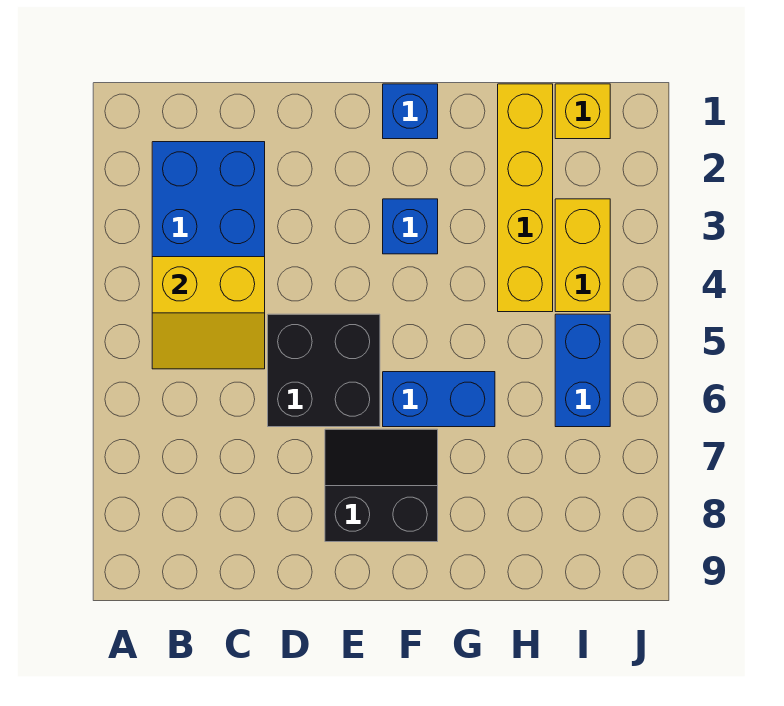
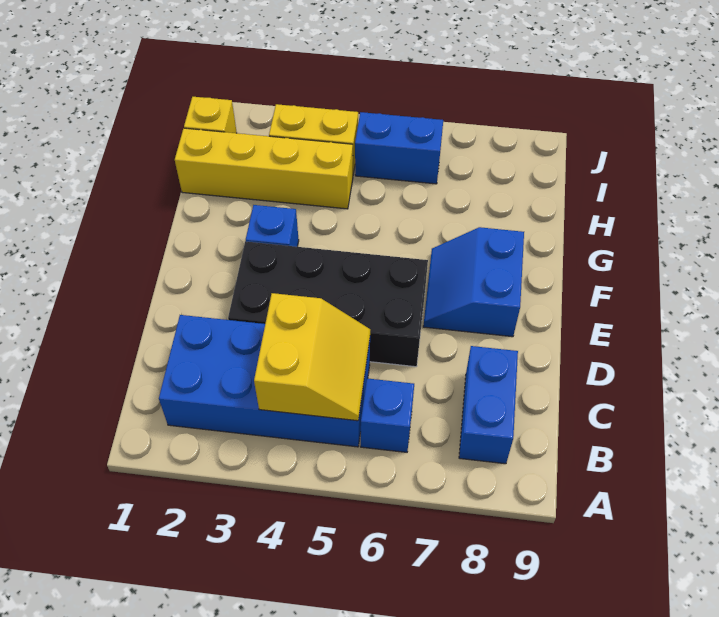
black 2x2 brick [268,314,380,427] -> black 2x4 brick [228,241,428,367]
black 2x2 slope [325,429,438,542] -> blue 2x2 slope [423,227,524,337]
blue 1x1 brick [383,84,438,139] -> blue 1x1 brick moved to [361,378,414,452]
blue 1x2 brick [383,372,495,427] -> blue 1x2 brick moved to [459,346,518,464]

